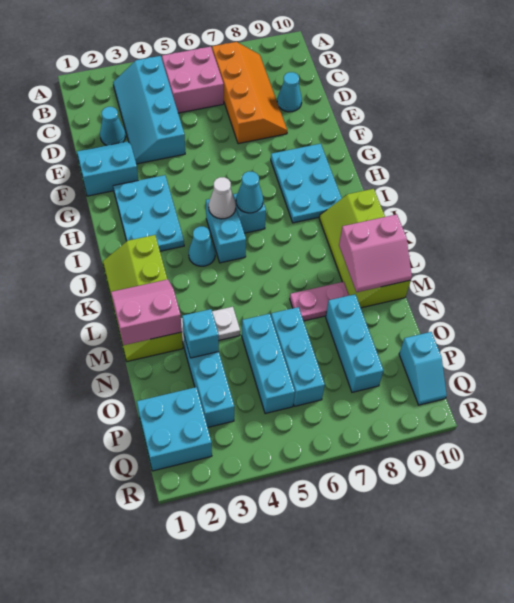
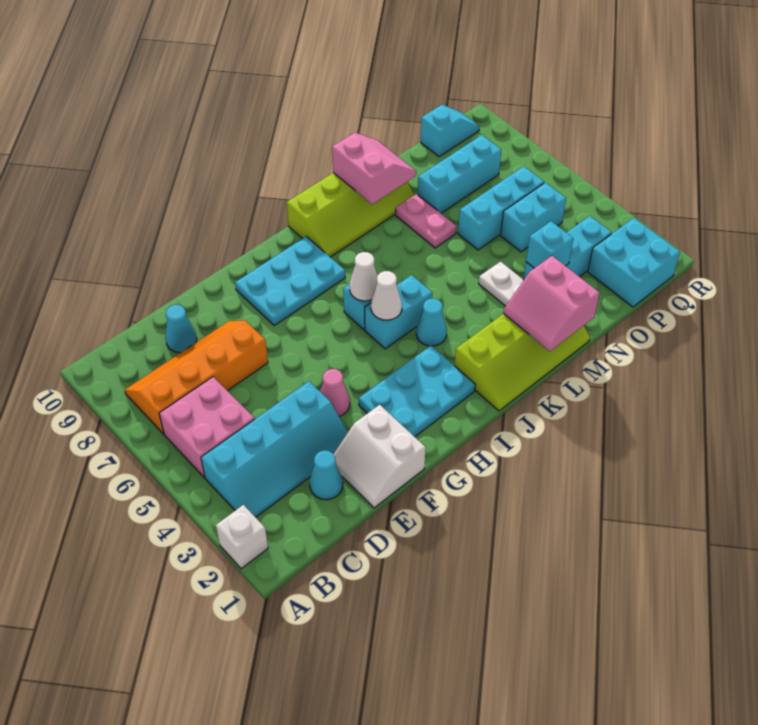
none -> white 1x1 brick [216,505,268,569]
cyan 2x2 slope [77,141,138,196] -> white 2x2 slope [334,405,426,508]
none -> pink 1x1 cone [320,369,350,416]
cyan 1x1 cone [236,171,263,213] -> white 1x1 cone [350,252,378,301]
cyan 1x3 brick [242,314,295,414] -> cyan 1x2 brick [501,183,566,252]

